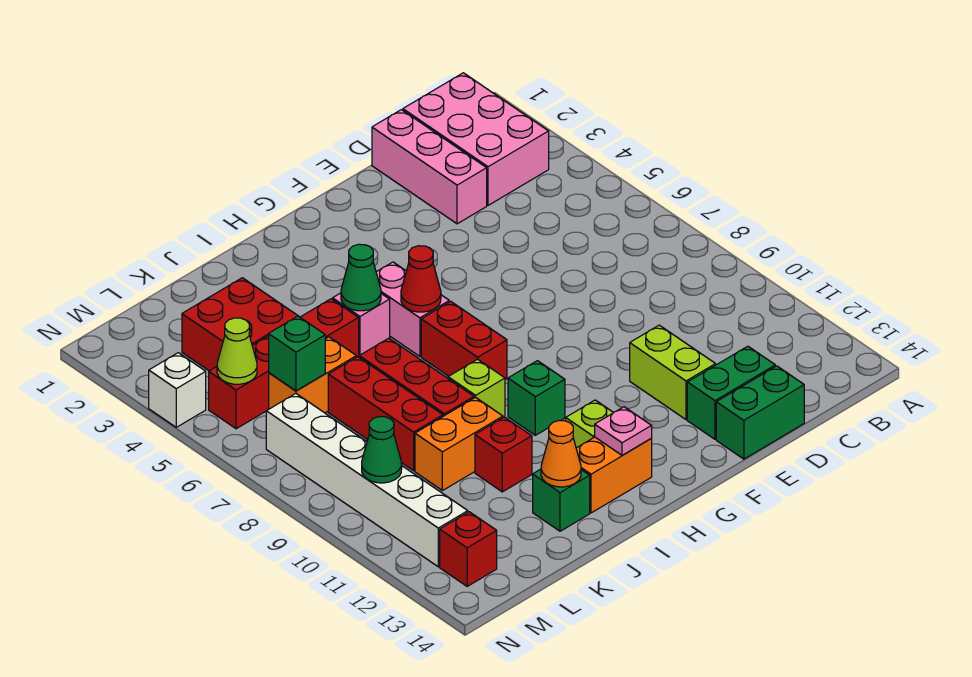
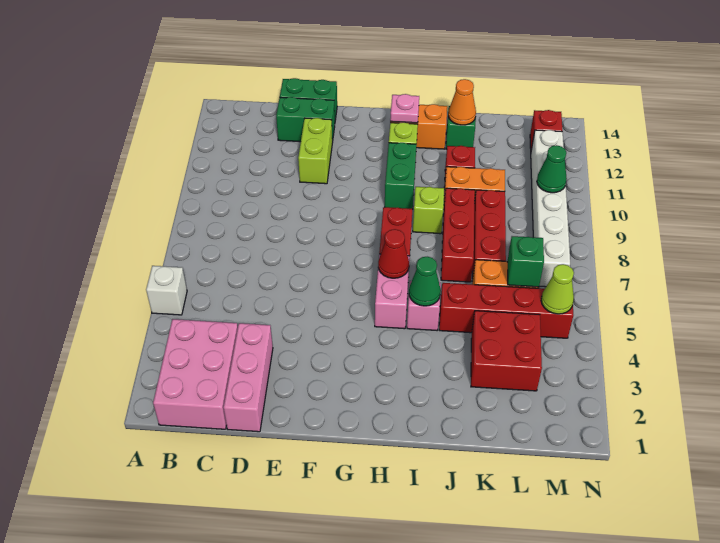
green 1x1 brick [508,361,565,435] -> green 1x2 brick [385,143,416,209]
white 1x1 brick [149,353,206,427] -> white 1x1 brick moved to [146,266,187,315]

